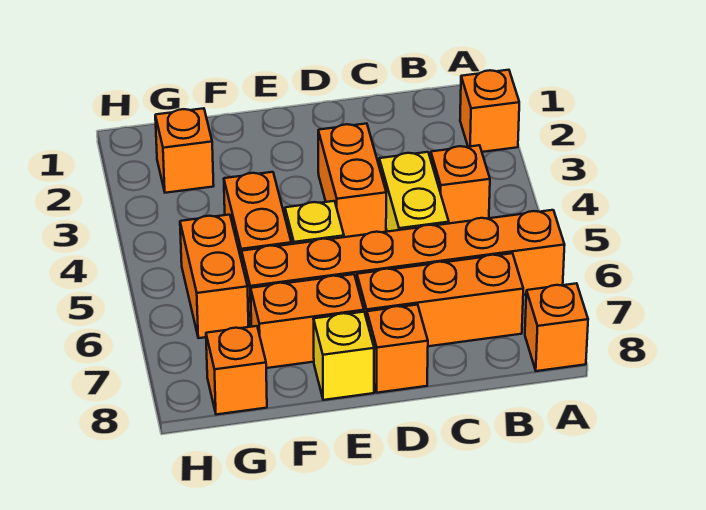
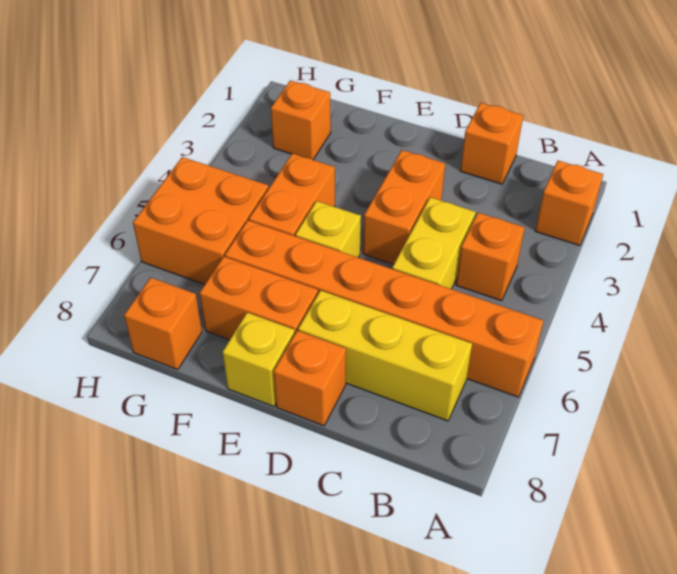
orange 1x1 brick [525,283,588,371] -> orange 1x1 brick moved to [460,103,523,184]
orange 1x3 brick [357,253,523,346] -> yellow 1x3 brick [298,290,472,421]
orange 1x2 brick [180,215,248,338] -> orange 2x2 brick [133,157,269,284]

